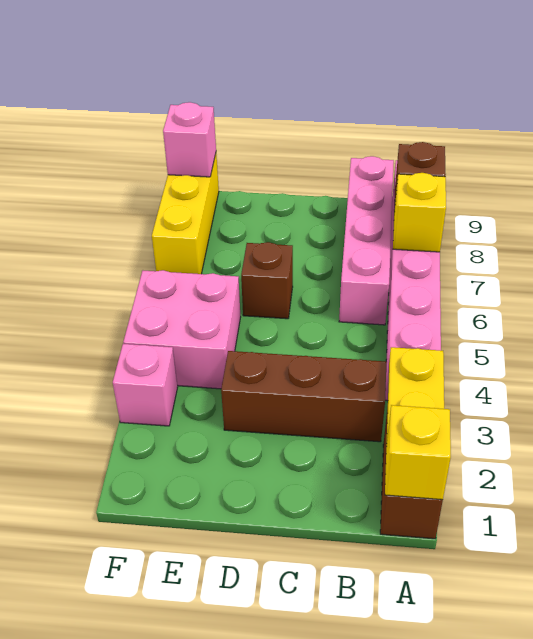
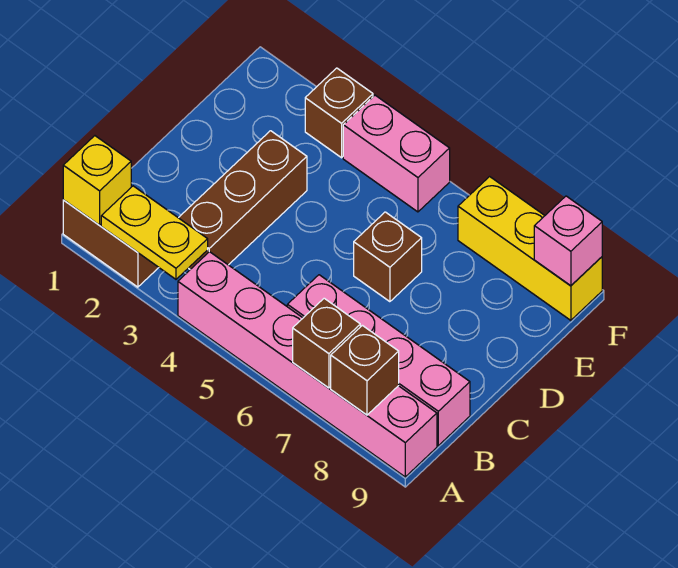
yellow 1x1 brick [393,173,446,252] -> brown 1x1 brick [293,298,360,388]
pink 2x2 brick [123,270,241,389] -> pink 1x2 brick [343,95,450,212]
pink 1x1 brick [113,344,178,426] -> brown 1x1 brick [305,68,373,158]

